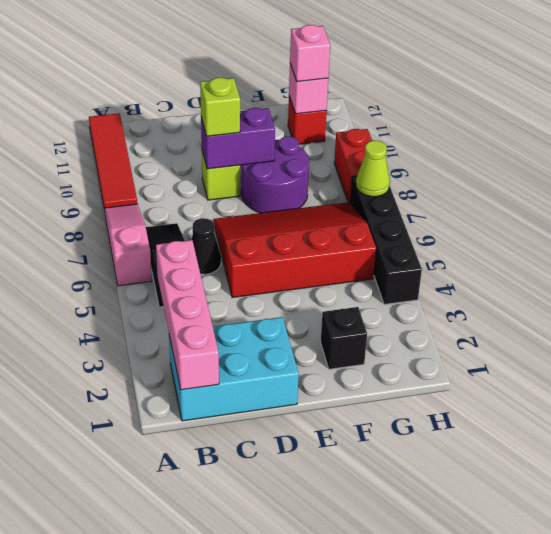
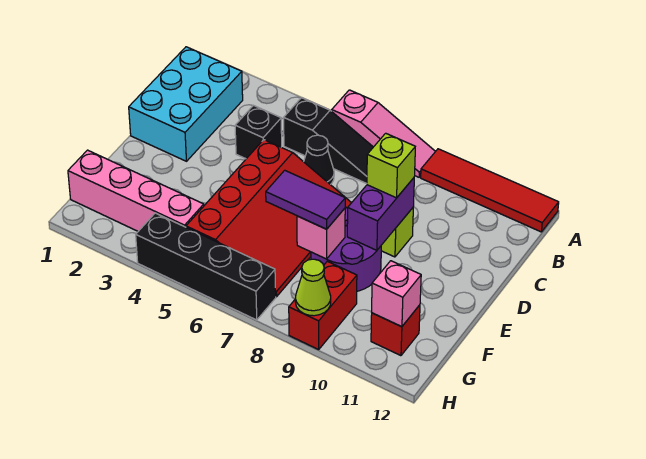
pink 1x4 brick [156,240,219,390] -> pink 1x4 brick moved to [68,150,204,231]
black 1x1 brick [321,307,367,369] -> black 1x1 brick moved to [235,105,282,159]
none -> purple 1x2 tile [266,170,345,229]
pink 1x1 brick [290,25,330,82] -> pink 1x1 brick moved to [297,208,345,259]
lime 1x1 cone [356,140,390,197] -> lime 1x1 cone moved to [295,259,331,316]
red 1x2 brick [334,129,372,203] -> red 1x2 brick turned to [289,261,357,349]

